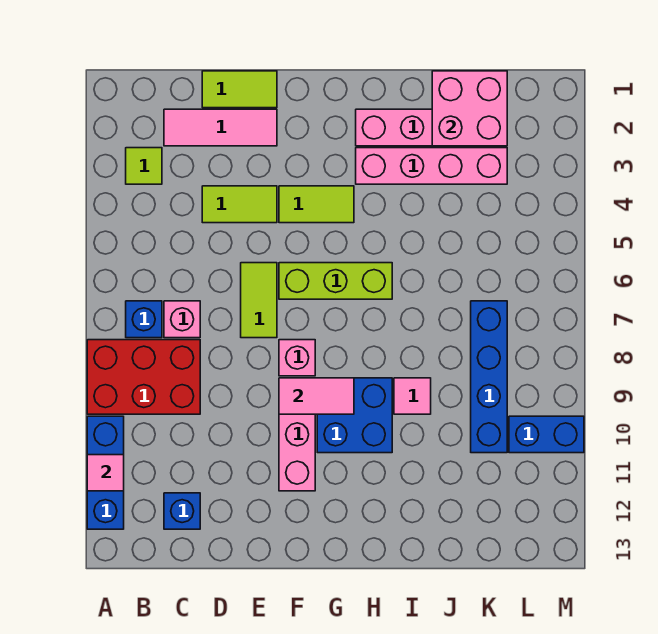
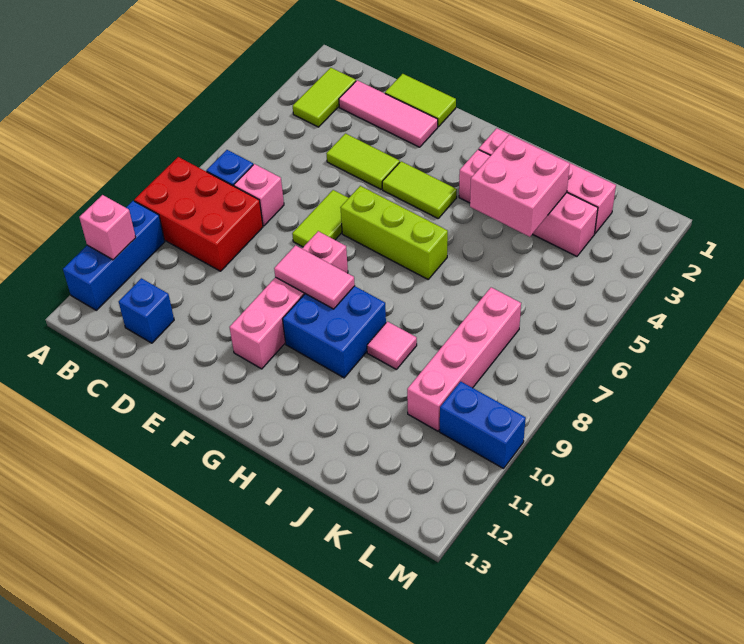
pink 1x1 tile [87,455,124,491] -> pink 1x1 brick [79,195,136,260]
lime 1x1 tile [126,148,162,184] -> lime 1x2 tile [293,68,356,127]
pink 2x2 brick [432,71,507,146] -> pink 2x2 brick moved to [470,135,570,237]
blue 1x4 brick [471,301,507,453] -> pink 1x4 brick [407,287,521,431]

